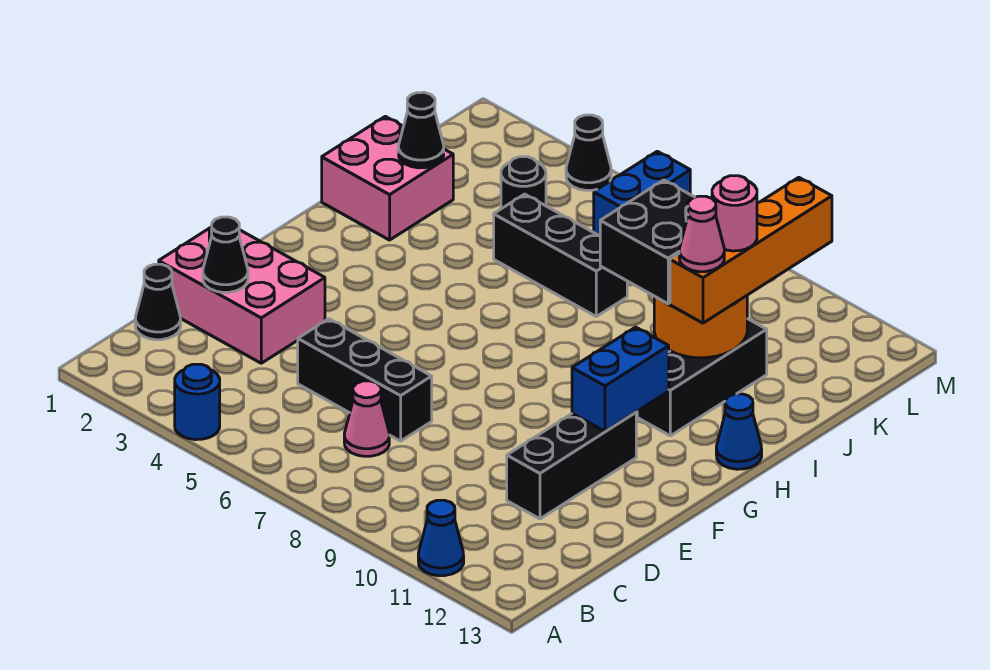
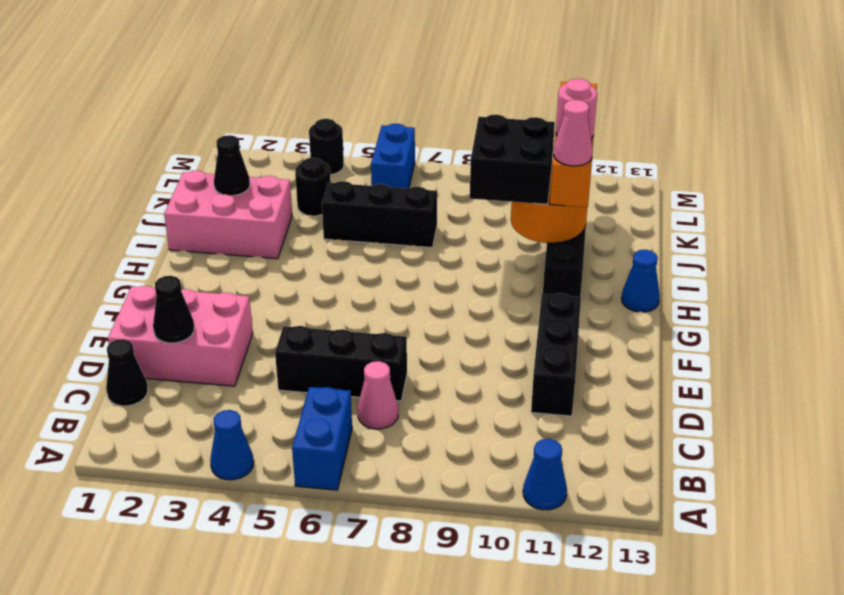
blue 1x1 round brick [175,364,220,440] -> blue 1x1 cone [210,410,254,480]
blue 1x2 brick [572,327,669,431] -> blue 1x2 brick moved to [292,387,352,490]
pink 2x2 brick [322,116,453,240] -> pink 2x3 brick [164,170,292,259]
black 1x1 cone [566,115,611,190] -> black 1x1 round brick [309,119,344,175]

